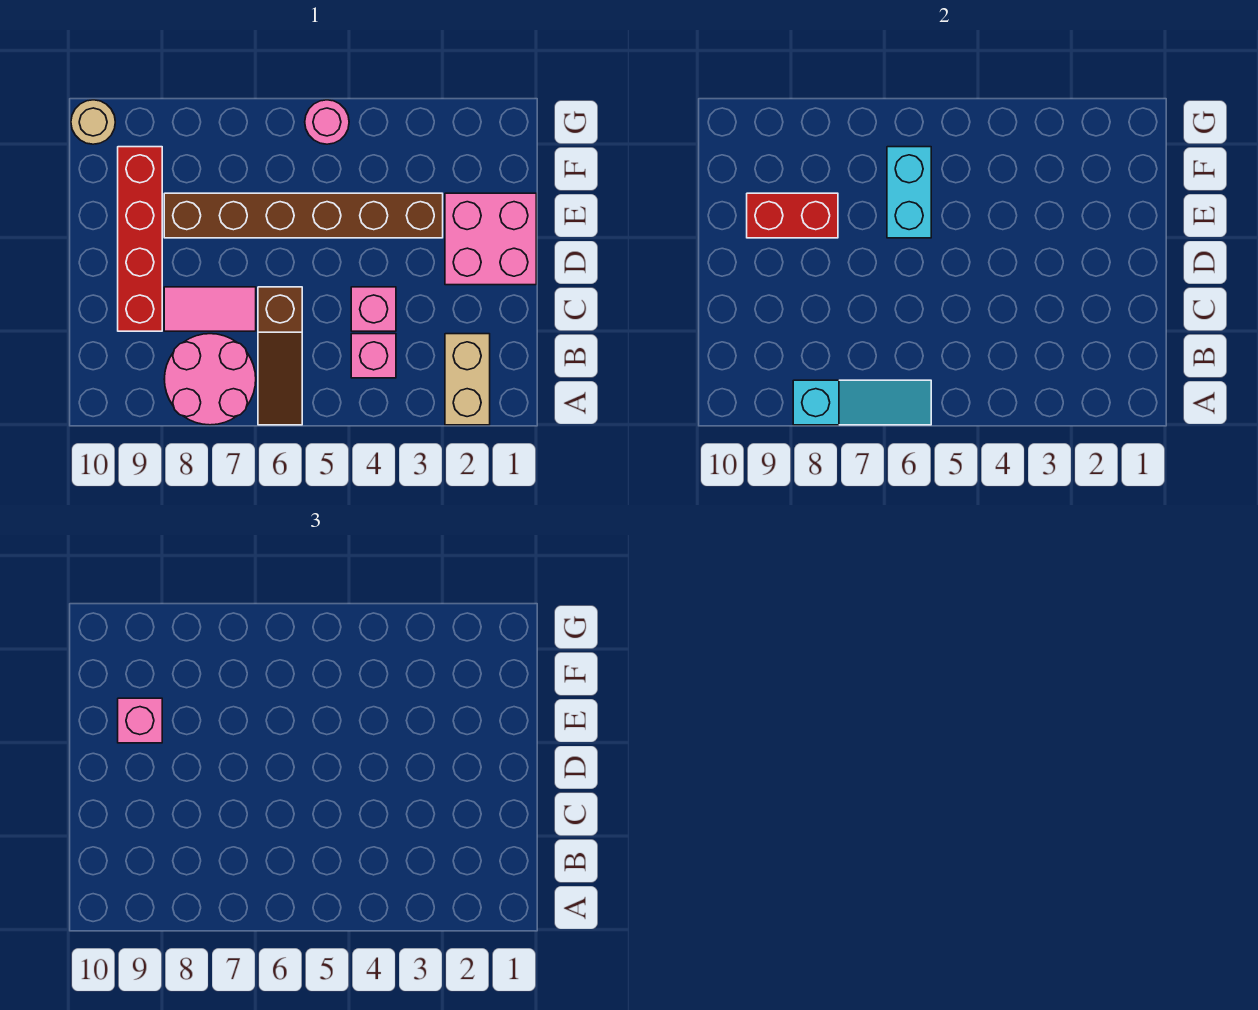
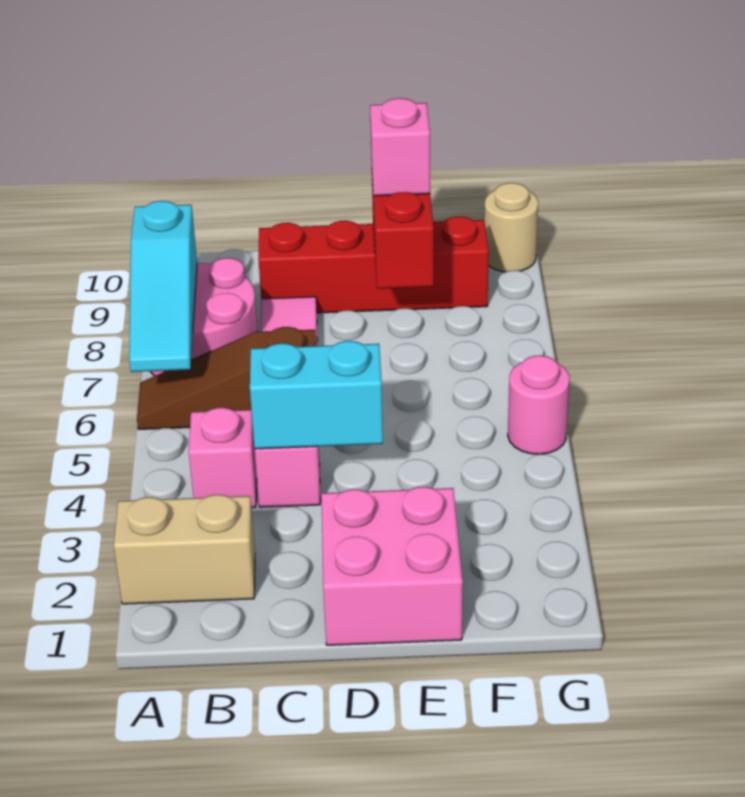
brown 1x6 brick [164,193,443,238] -> none
cyan 1x2 brick [887,147,931,238] -> cyan 1x2 brick moved to [250,341,383,449]

